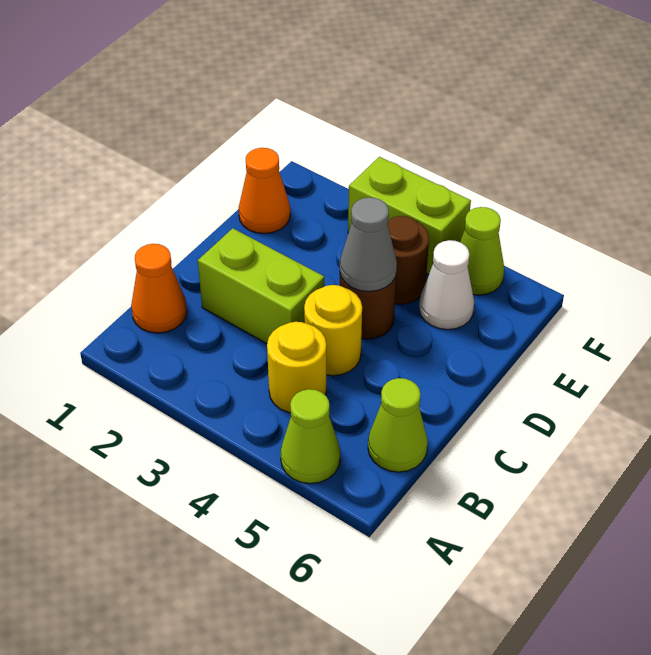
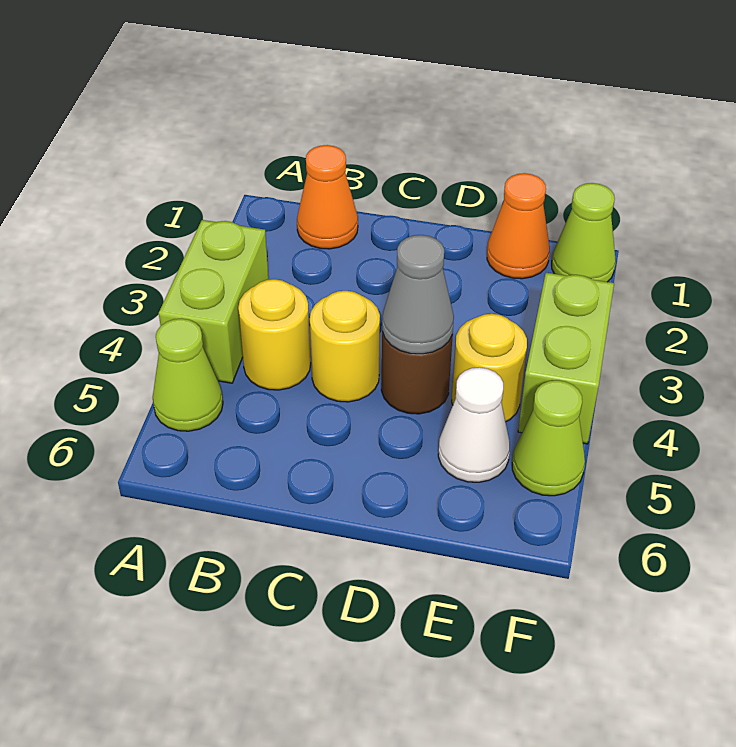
lime 1x1 cone [368,378,428,472] -> lime 1x1 cone moved to [552,183,616,282]
lime 1x2 brick [198,228,324,344] -> lime 1x2 brick moved to [159,220,269,383]
brown 1x1 round brick [388,216,429,304] -> yellow 1x1 round brick [452,314,527,422]

